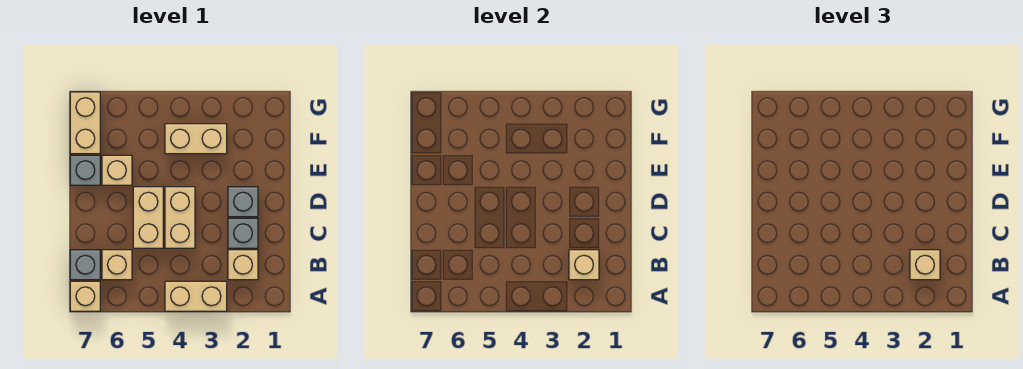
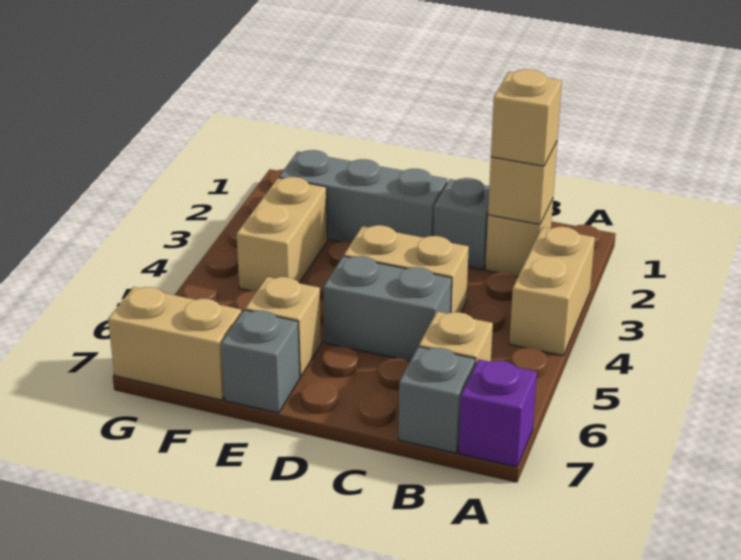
tan 1x1 brick [70,281,100,311] -> purple 1x1 brick [459,359,537,467]
tan 1x2 brick [133,187,163,248] -> grey 1x2 brick [324,256,452,361]
grey 1x1 brick [228,187,258,217] -> grey 1x3 brick [279,150,447,243]

